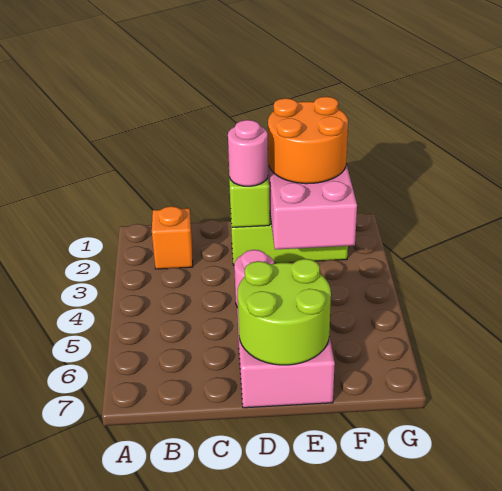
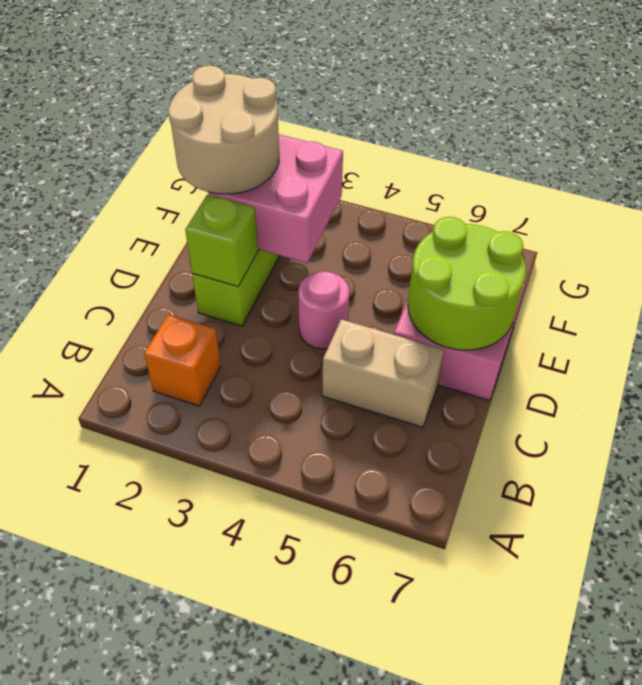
none -> tan 1x2 brick [322,319,444,427]
pink 1x1 round brick [228,120,268,186] -> none
orange 2x2 round brick [268,97,348,184] -> tan 2x2 round brick [168,66,279,194]

